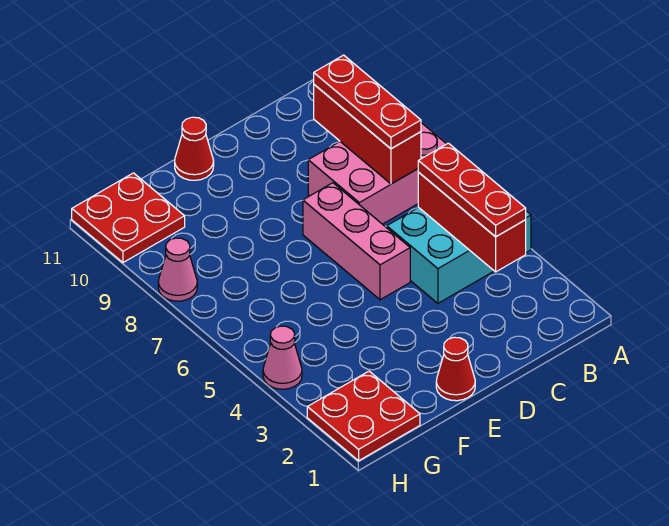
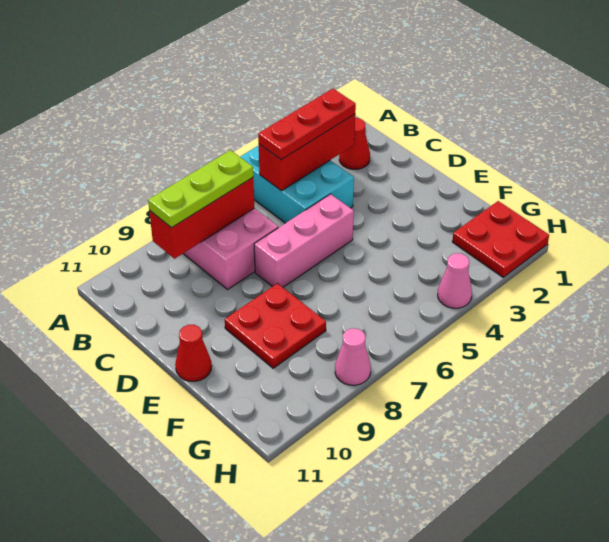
red 1x3 plate [314,55,421,149] -> lime 1x3 plate [148,150,253,228]
red 1x1 cone [436,337,475,401] -> red 1x1 cone moved to [339,118,370,169]
red 2x2 plate [72,173,185,263] -> red 2x2 plate moved to [225,283,326,368]

